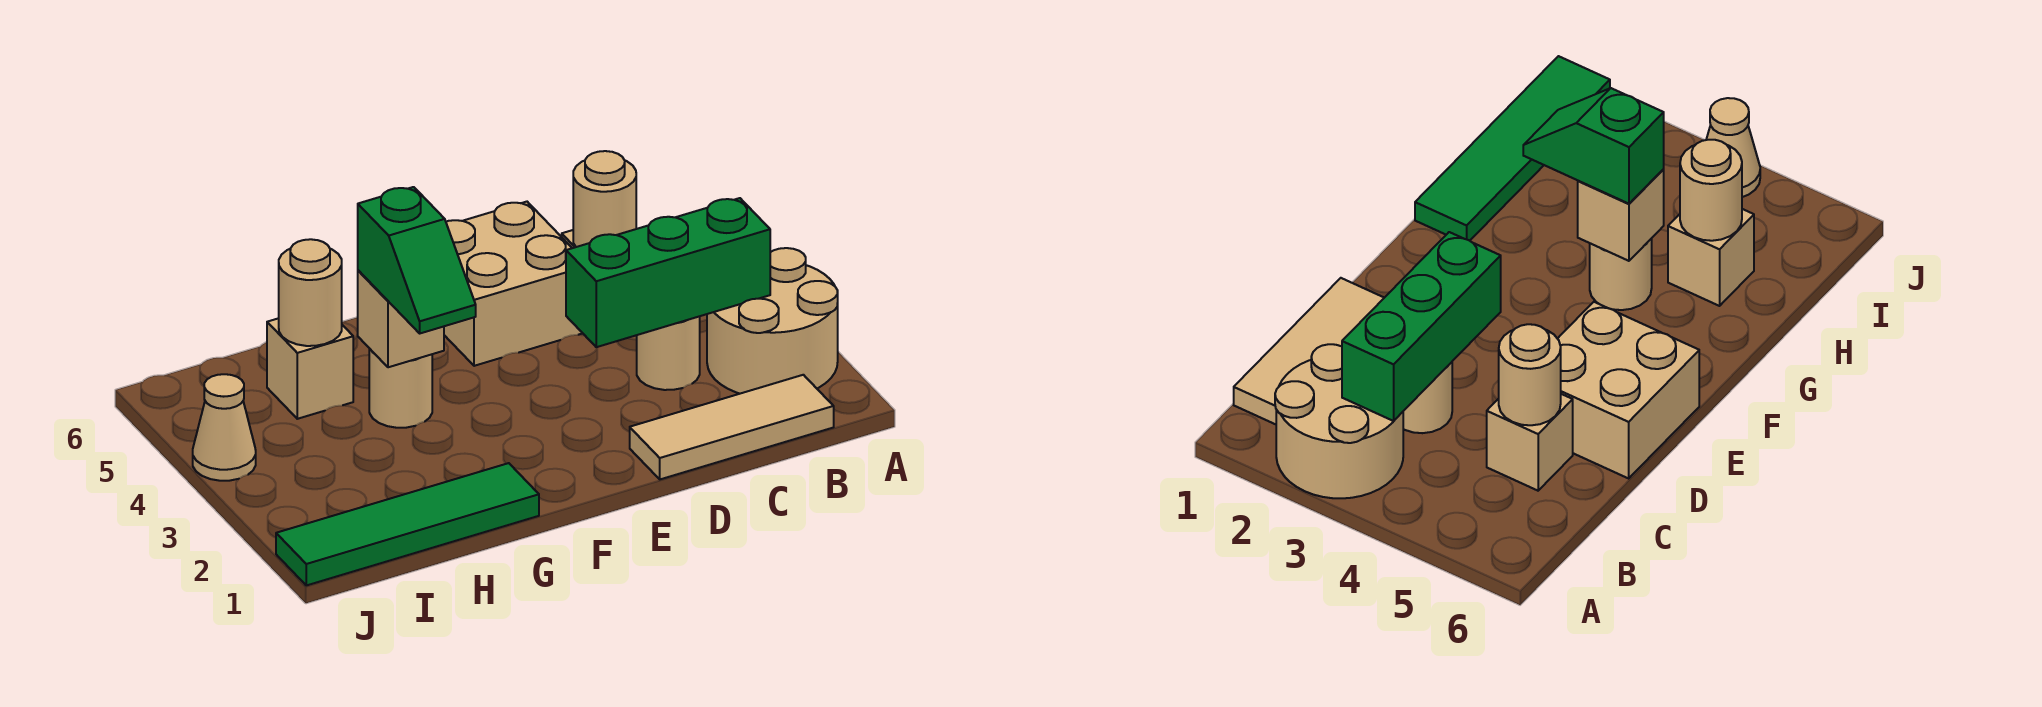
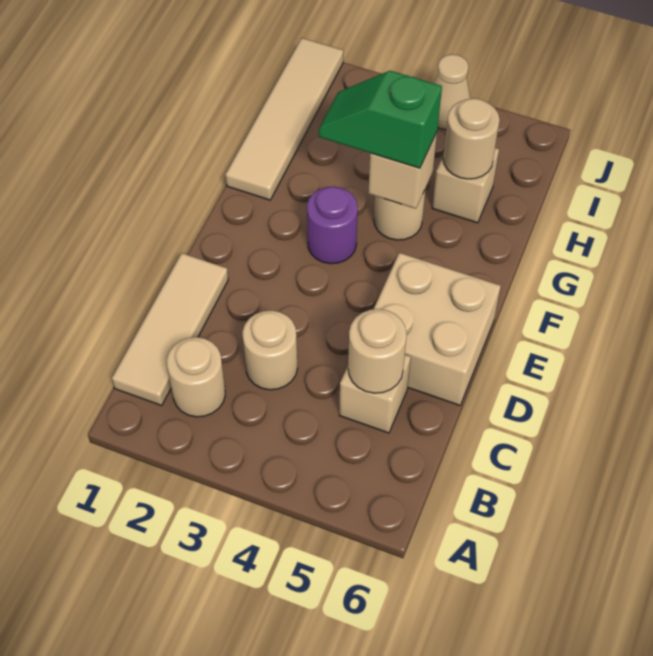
tan 2x2 round brick [707,248,838,394] -> tan 1x1 round brick [167,337,225,417]
green 1x3 brick [566,198,770,347] -> none
none -> purple 1x1 round brick [307,186,358,264]
green 1x4 tile [276,463,539,585] -> tan 1x4 tile [225,38,343,200]

